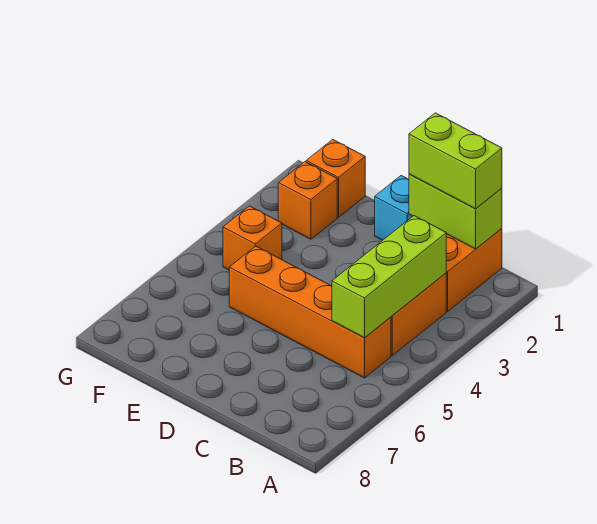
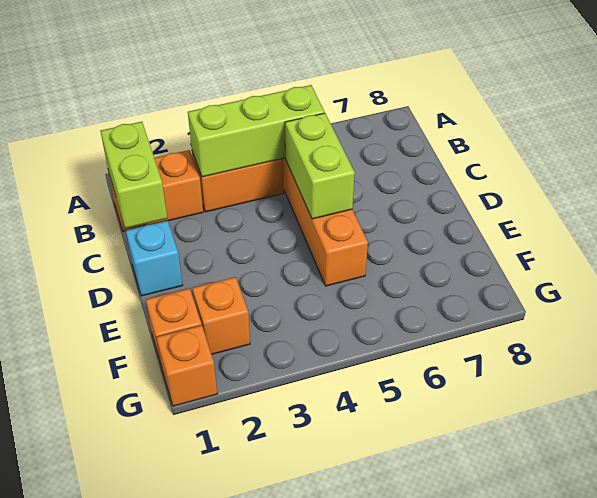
lime 1x2 brick [409,113,502,209] -> lime 1x2 brick moved to [285,113,355,219]
orange 1x1 brick [223,206,282,270] -> orange 1x1 brick moved to [157,325,217,406]

